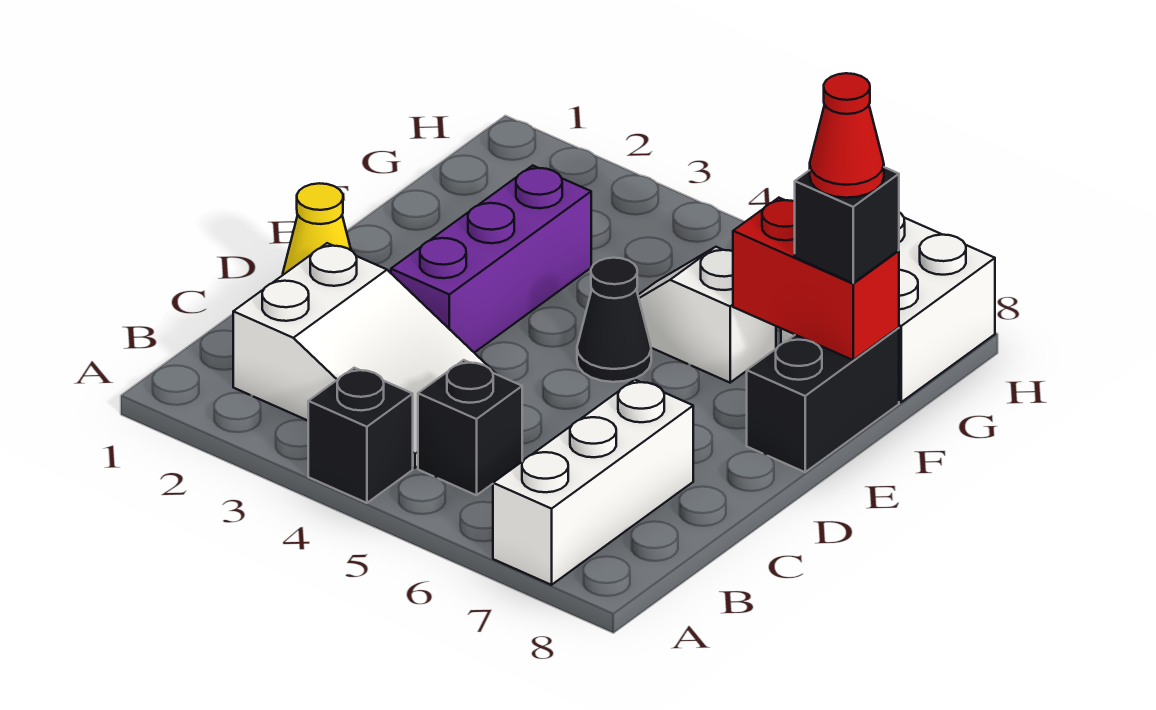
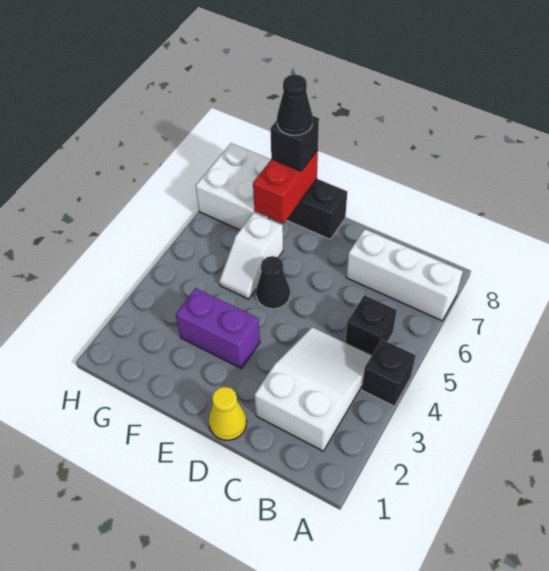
purple 1x3 brick [391,165,591,353] -> purple 1x2 brick [176,288,260,369]
red 1x1 cone [810,73,884,198] -> black 1x1 cone [277,74,313,135]

